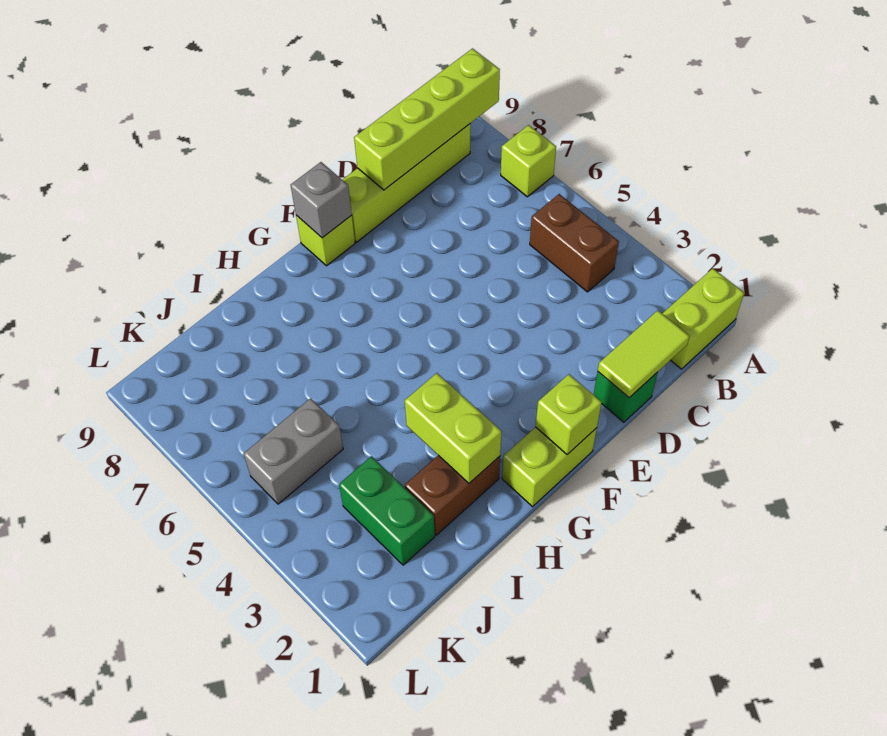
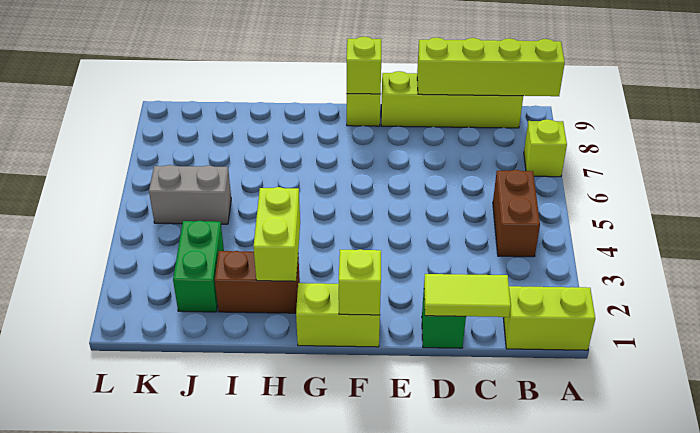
grey 1x1 brick [291,162,352,238] -> lime 1x1 brick [347,37,381,94]

